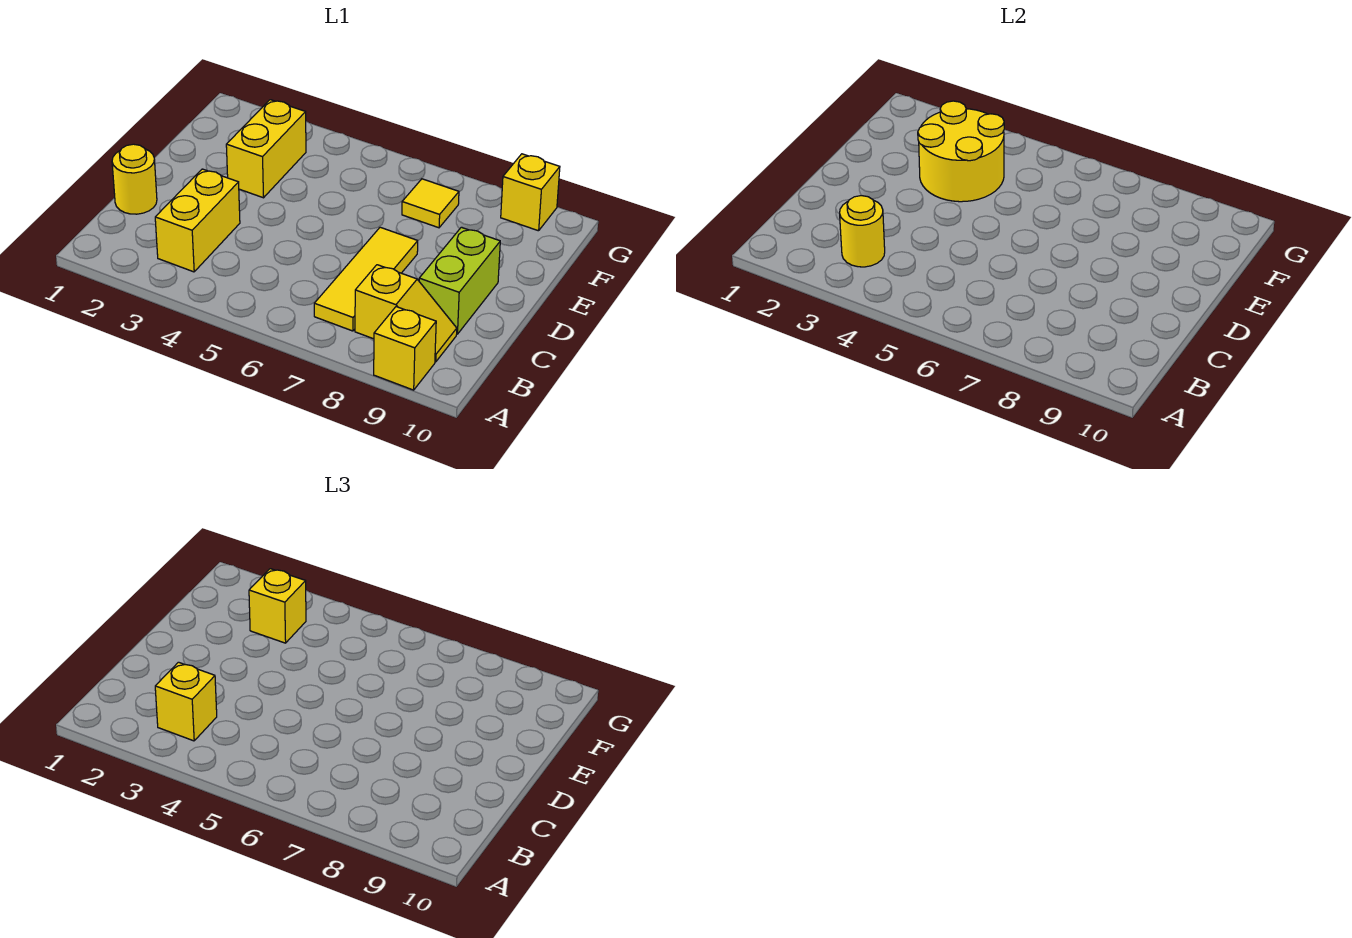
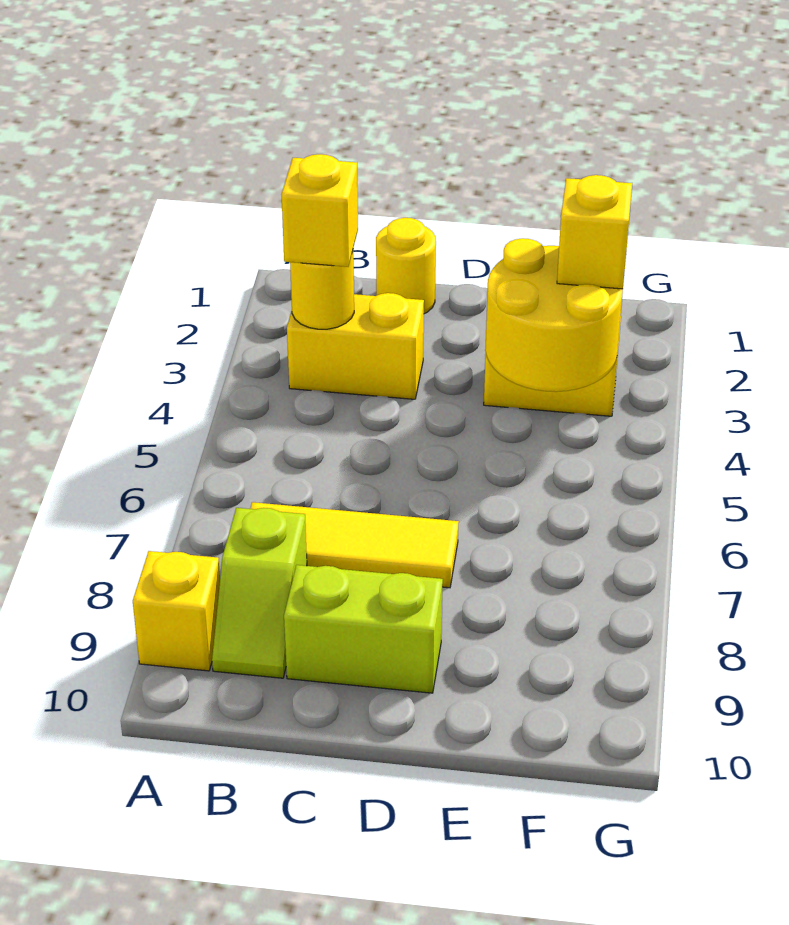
yellow 1x2 slope [355,265,457,362] -> lime 1x2 slope [212,508,307,678]
yellow 1x1 tile [402,179,459,228] -> none
yellow 1x1 brick [501,154,560,231] -> none

